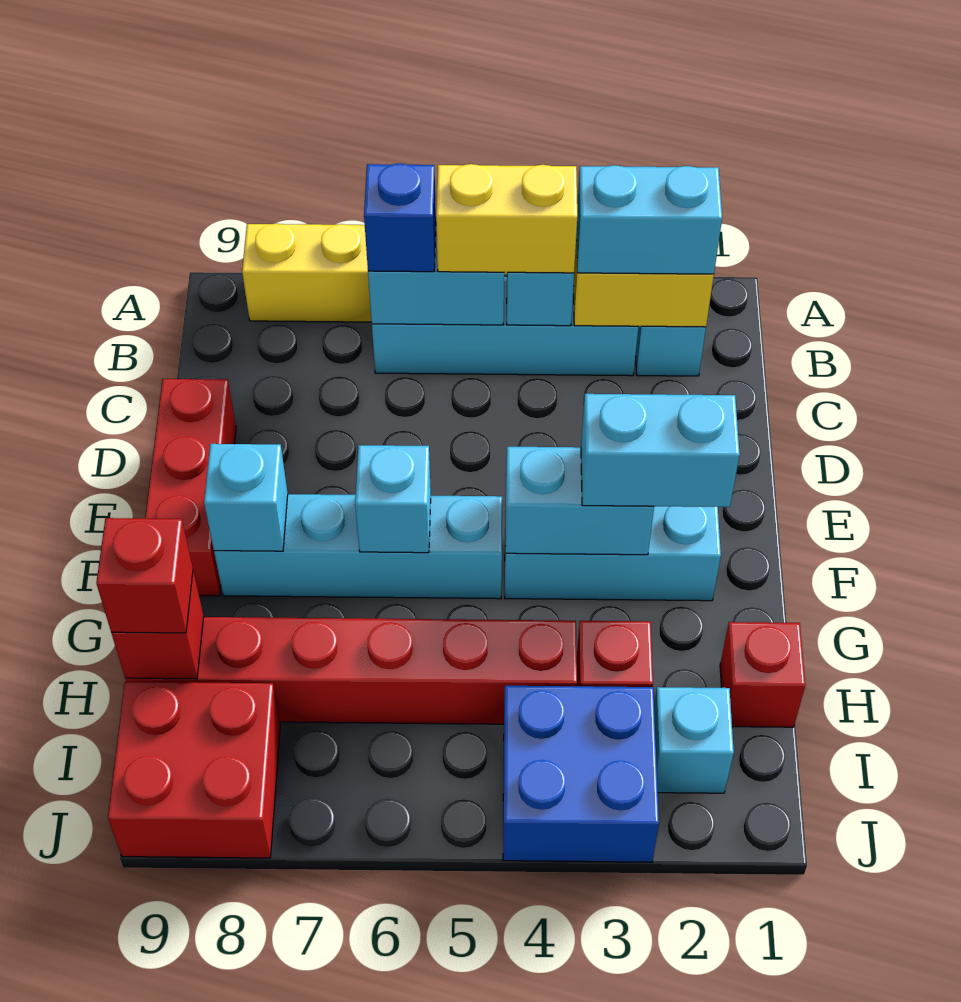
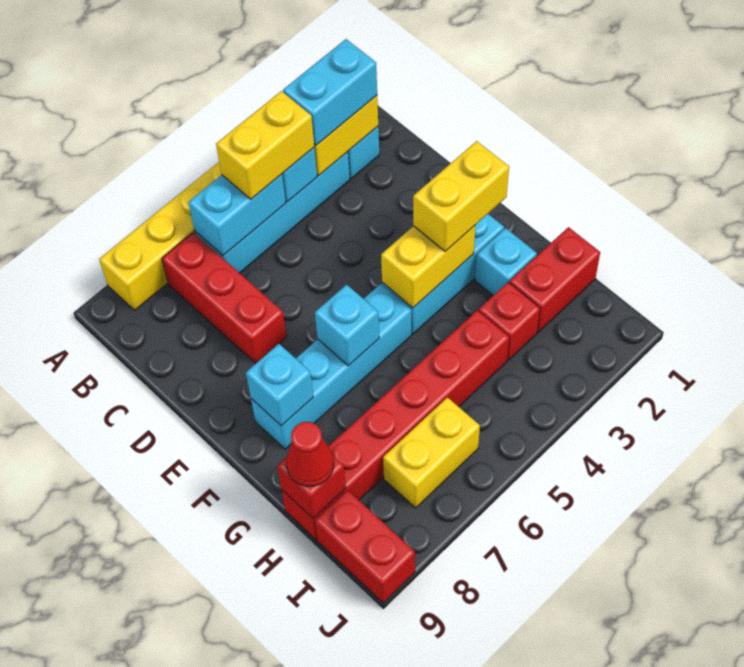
blue 1x1 brick [364,163,436,272] -> none
red 1x3 brick [145,379,236,596] -> red 1x3 brick moved to [162,233,287,363]
cyan 1x2 brick [581,394,740,507] -> yellow 1x2 brick [413,141,509,251]
cyan 1x2 brick [505,447,654,555] -> yellow 1x2 brick [381,226,475,308]
red 1x1 brick [720,622,805,727] -> red 1x2 brick [510,227,600,332]
red 1x1 brick [96,518,193,633] -> red 1x1 cone [286,422,334,486]
cyan 1x1 brick [654,687,734,793] -> cyan 1x1 brick moved to [475,228,537,295]
blue 2x2 brick [503,686,659,862] -> none
none -> yellow 1x2 brick [383,397,480,508]
red 2x2 brick [108,682,280,858] -> red 1x2 brick [315,490,415,603]

